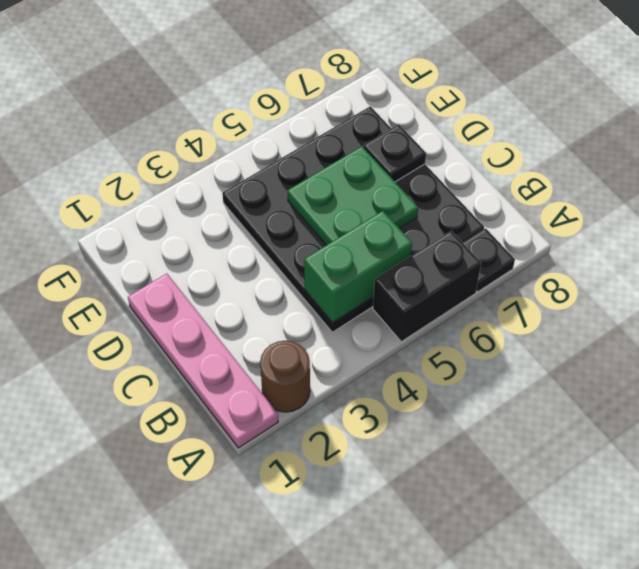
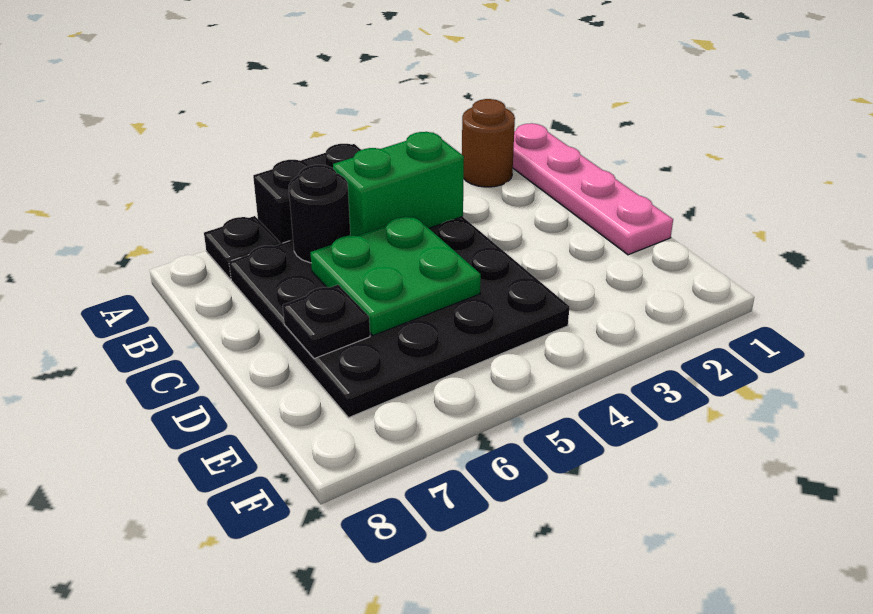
none -> black 1x1 round brick [289,165,350,263]

